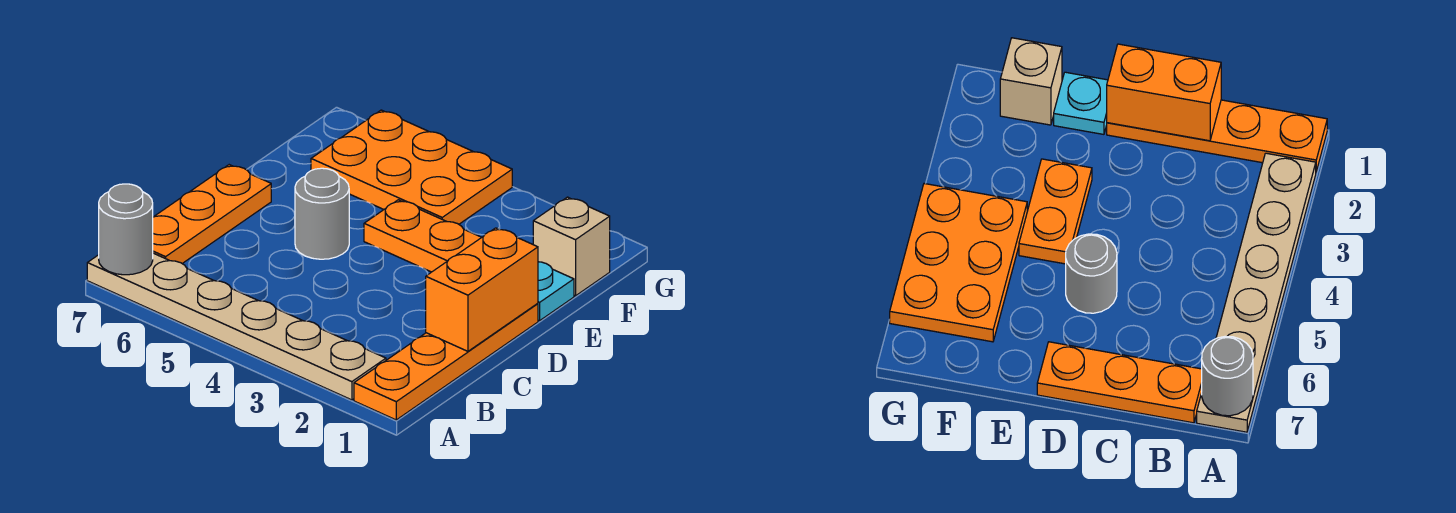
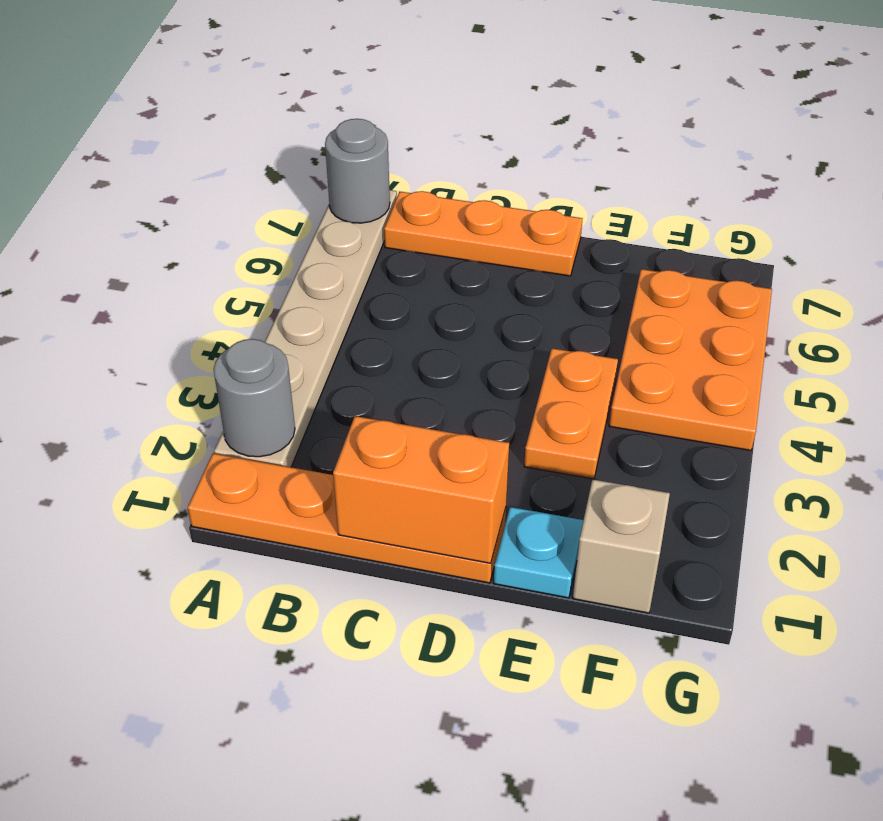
grey 1x1 round brick [295,168,349,259] -> grey 1x1 round brick moved to [213,339,295,457]

